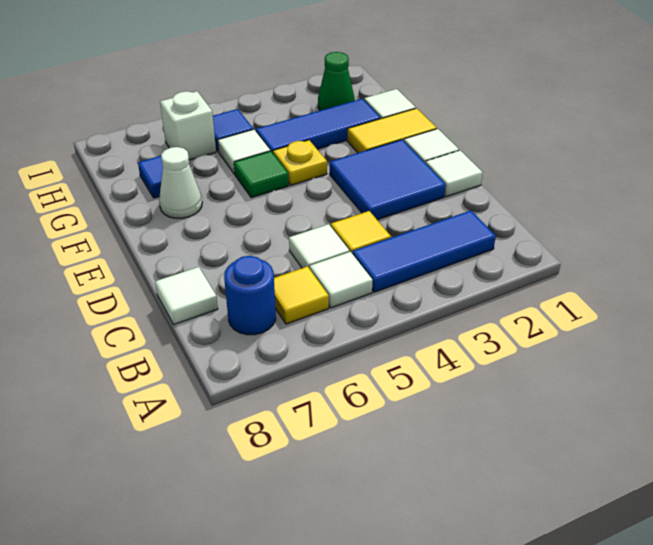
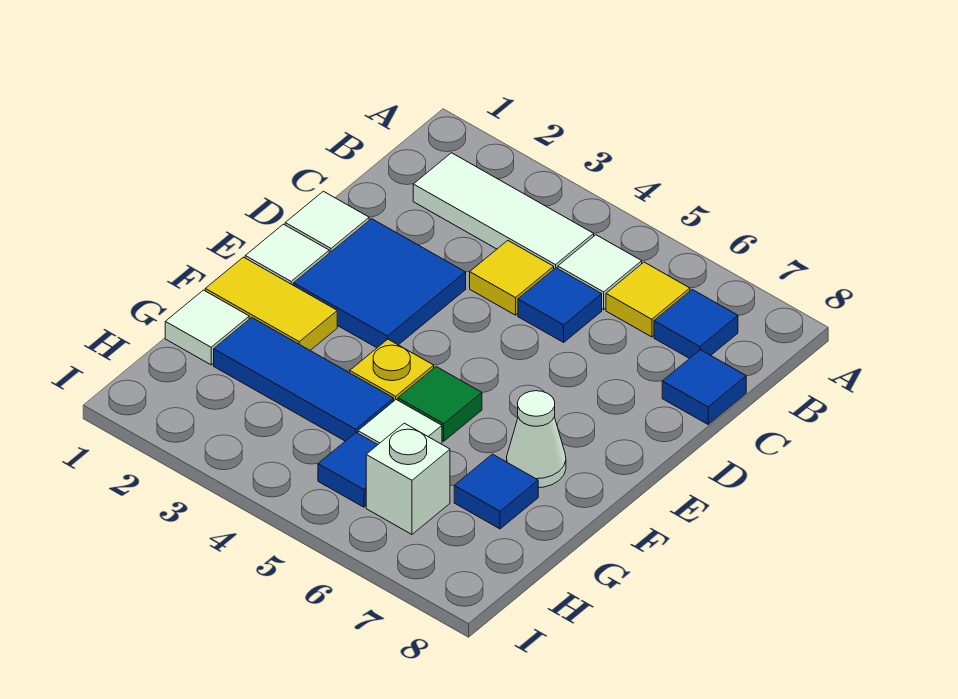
blue 1x3 tile [352,211,496,292] -> white 1x3 tile [413,153,594,269]
blue 1x1 round brick [224,256,276,335] -> blue 1x1 tile [654,290,738,358]
white 1x1 tile [289,224,349,269] -> blue 1x1 tile [518,268,602,342]
white 1x1 tile [155,267,218,325] -> blue 1x1 tile [662,350,746,424]
green 1x1 cone [318,52,355,110] -> none

